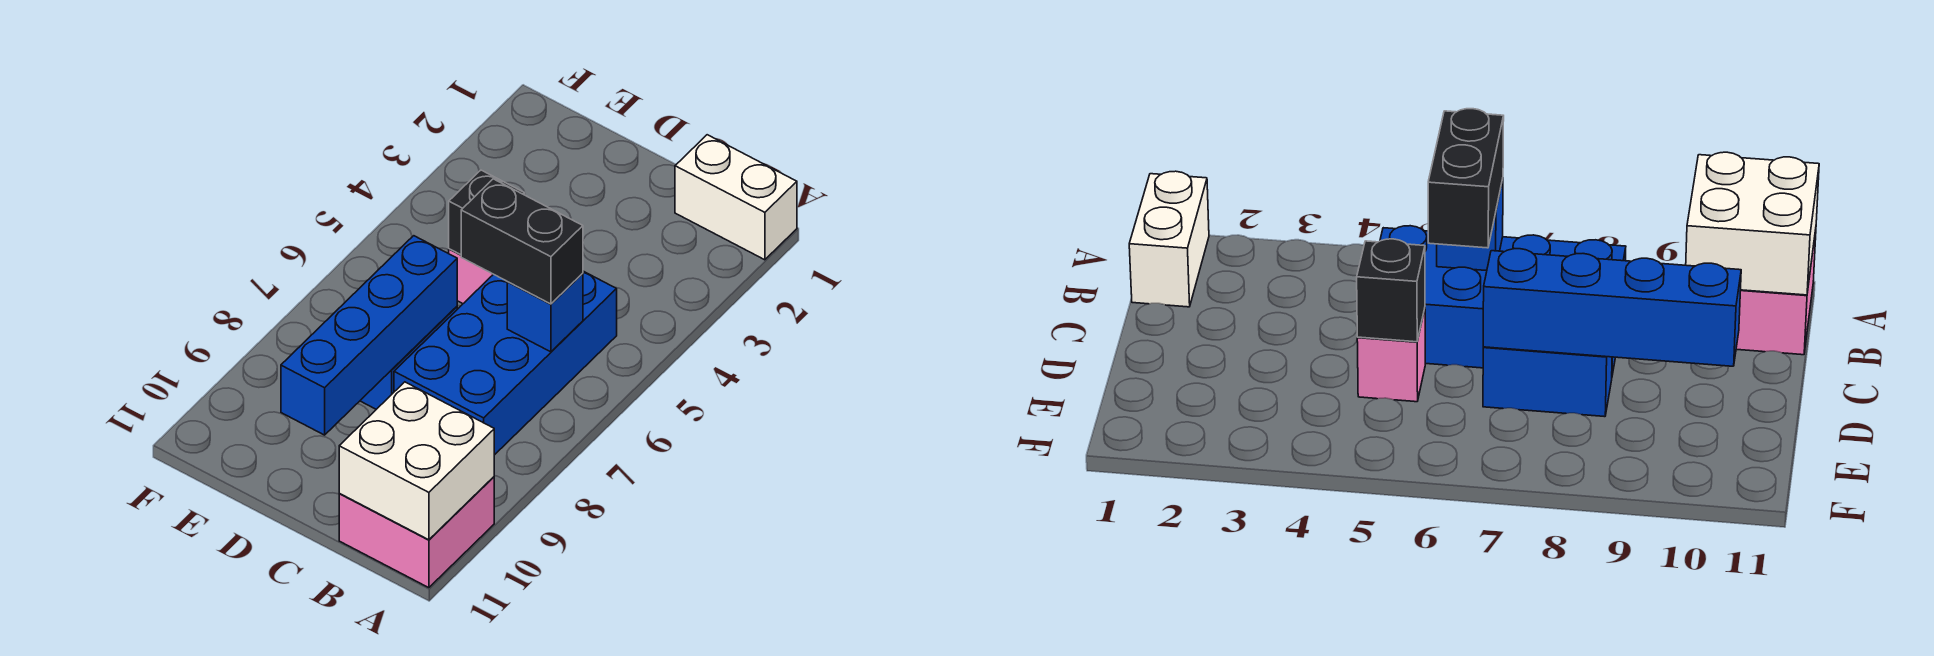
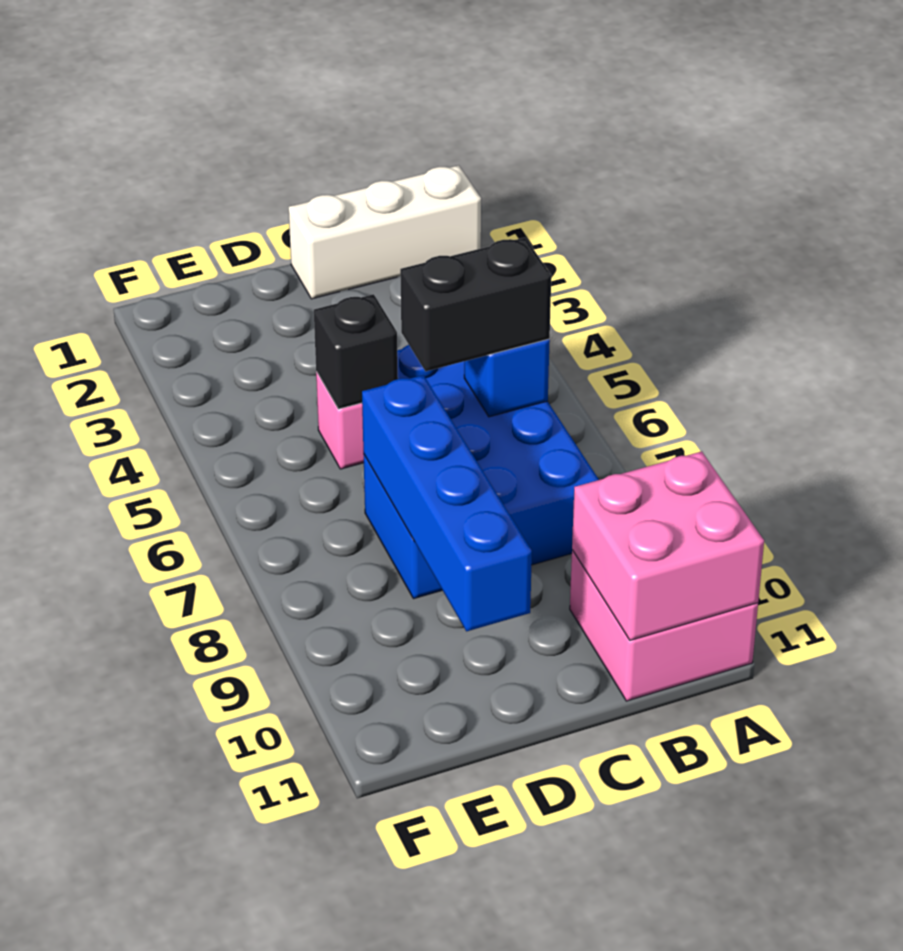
white 1x2 brick [675,135,797,260] -> white 1x3 brick [289,165,481,299]
white 2x2 brick [339,382,494,540] -> pink 2x2 brick [572,452,764,640]

